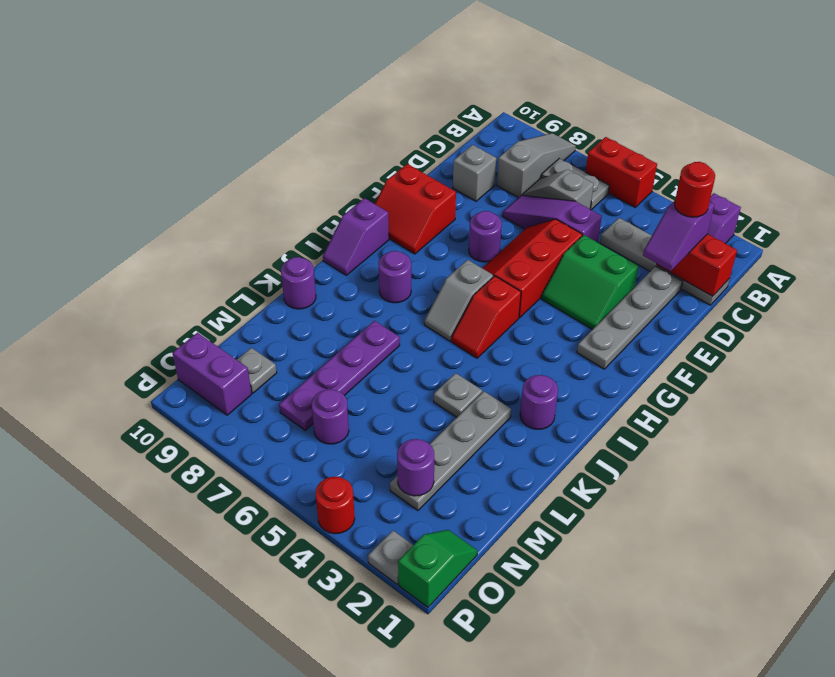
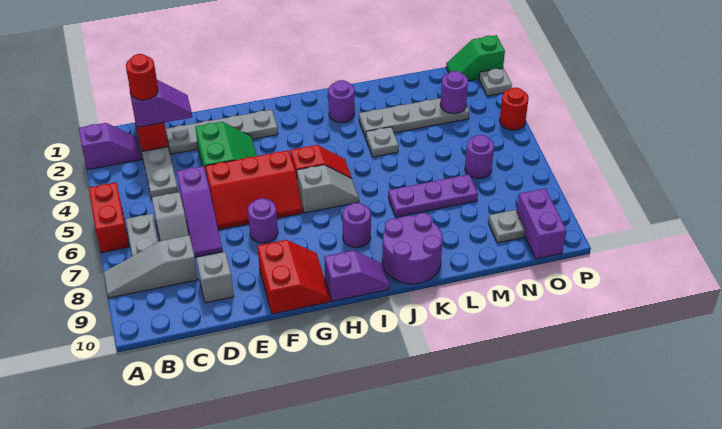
purple 1x4 plate [279,321,400,430] -> purple 1x3 plate [388,174,478,217]
purple 1x1 round brick [281,257,316,309] -> purple 2x2 round brick [382,213,443,284]

